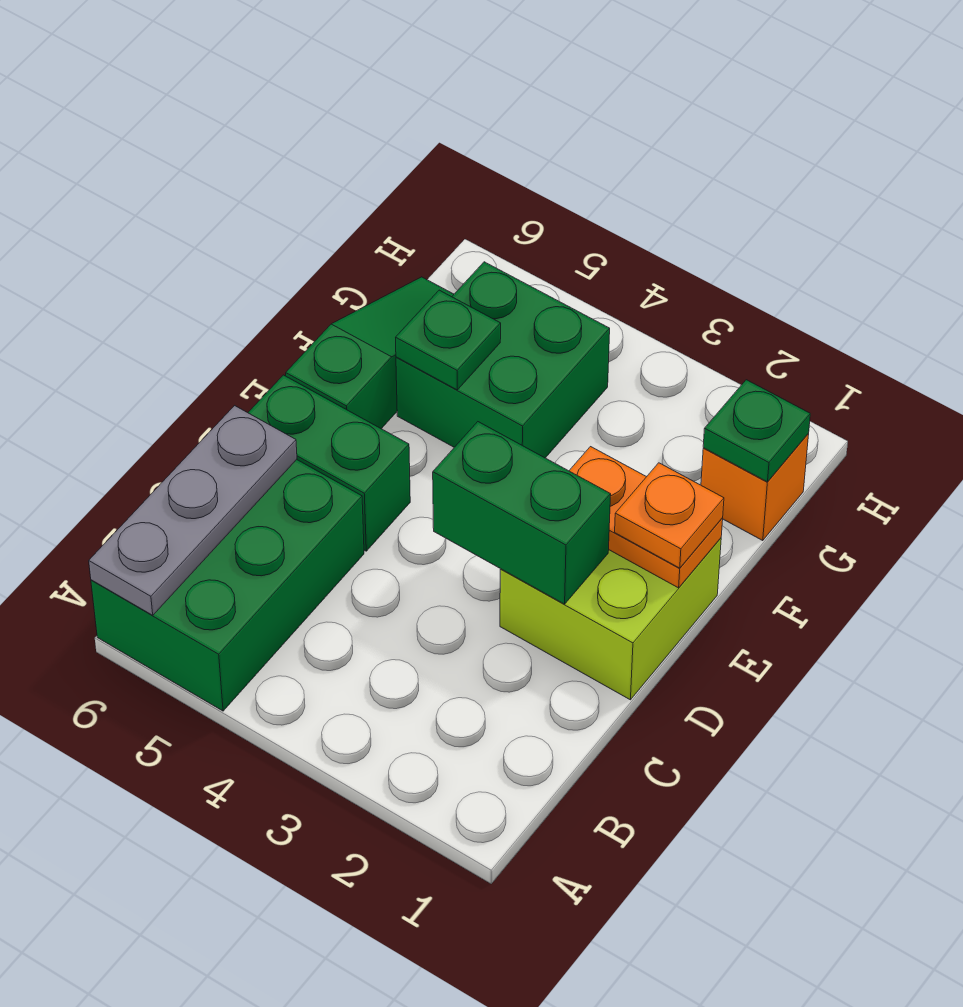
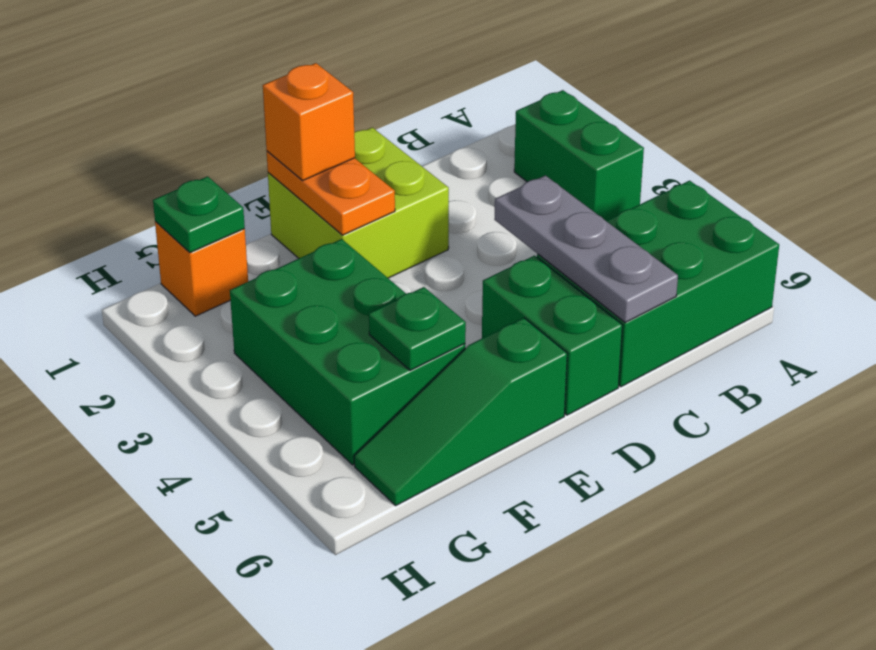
grey 1x3 plate [89,406,297,615] -> grey 1x3 plate turned to [494,175,678,322]
green 1x2 brick [433,422,611,604] -> green 1x2 brick moved to [514,90,644,221]
orange 1x1 plate [615,463,724,568] -> orange 1x1 brick [263,63,355,180]
green 2x2 brick [396,262,610,458] -> green 2x3 brick [230,239,465,465]

